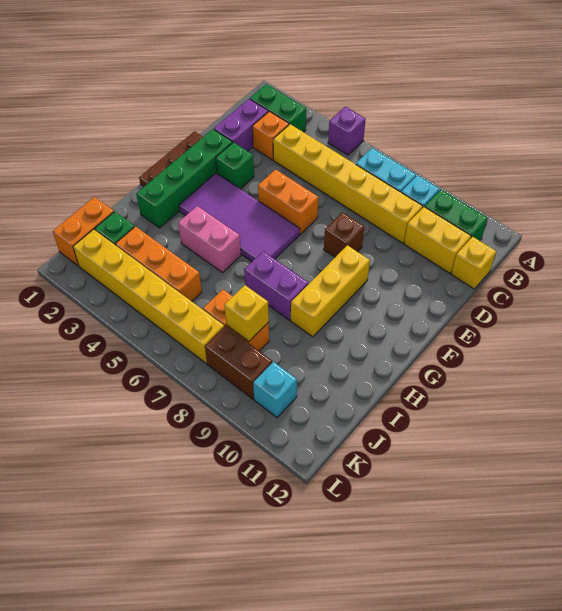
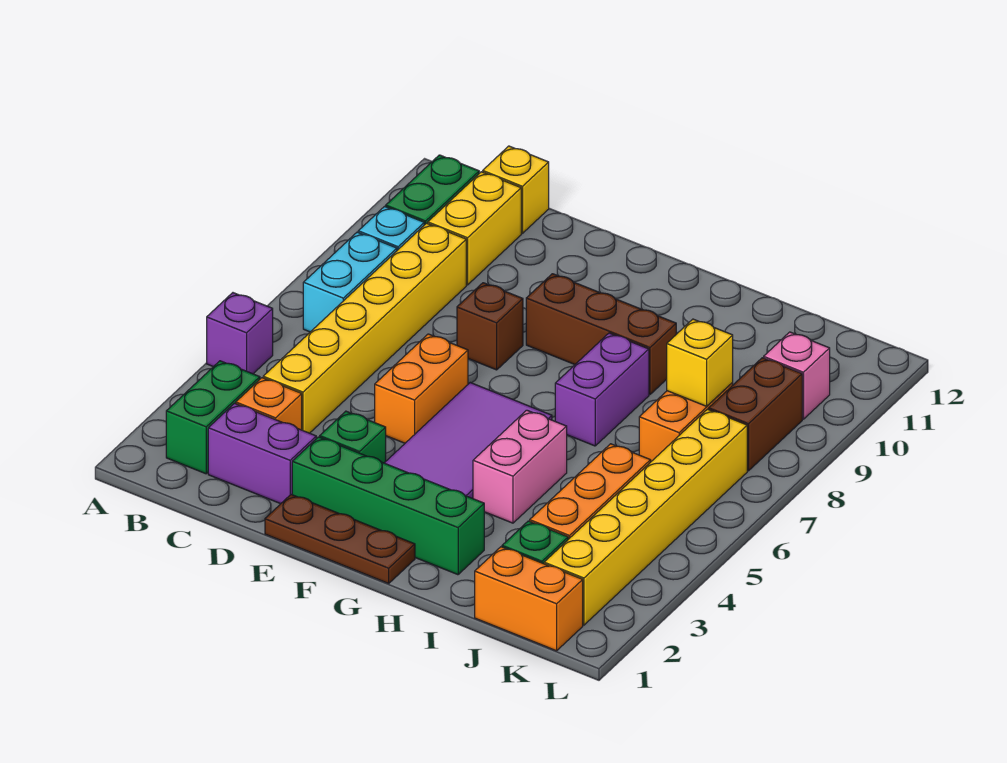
yellow 1x3 brick [291,245,370,337] -> brown 1x3 brick [526,274,676,394]
cyan 1x1 brick [253,362,297,417] -> pink 1x1 brick [764,332,830,419]

